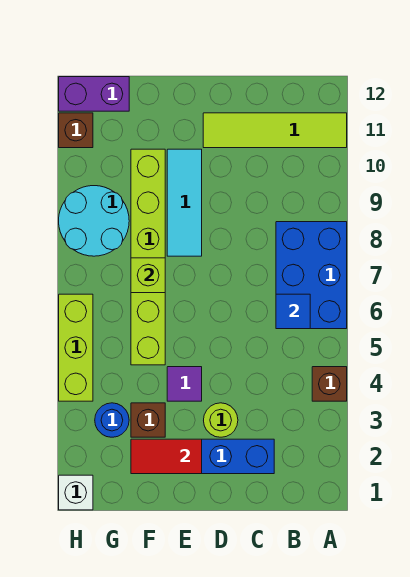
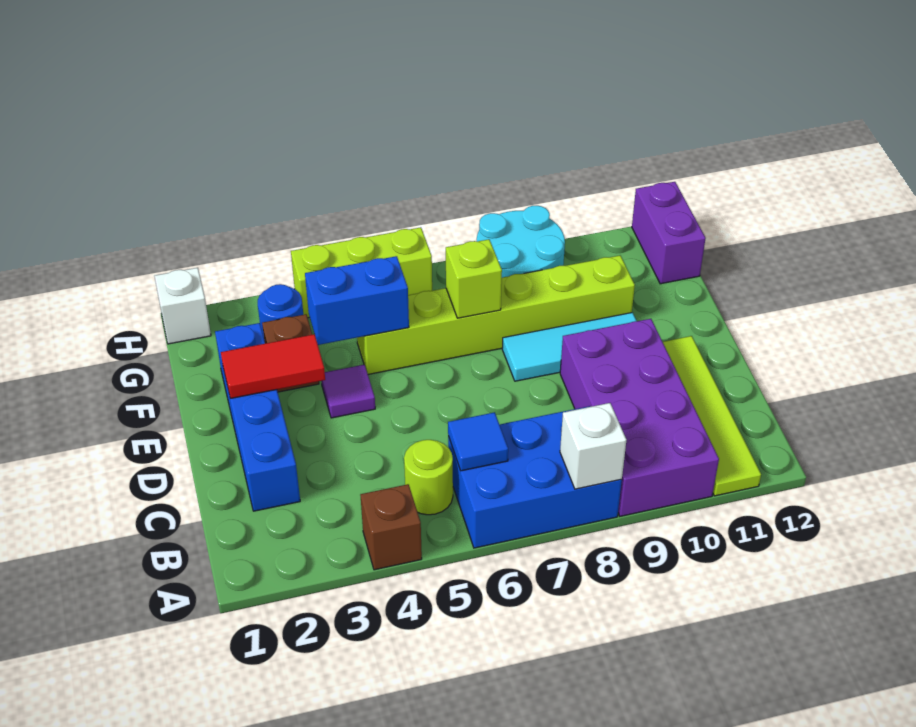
none -> white 1x1 brick [560,403,626,489]
none -> purple 2x4 brick [560,319,719,516]
lime 1x1 round brick [204,403,238,437] -> lime 1x1 round brick moved to [404,440,453,515]
red 1x2 tile [131,439,202,474] -> red 1x2 tile turned to [221,334,325,399]
none -> blue 1x2 brick [305,256,409,345]
brown 1x1 brick [59,113,93,148] -> none

